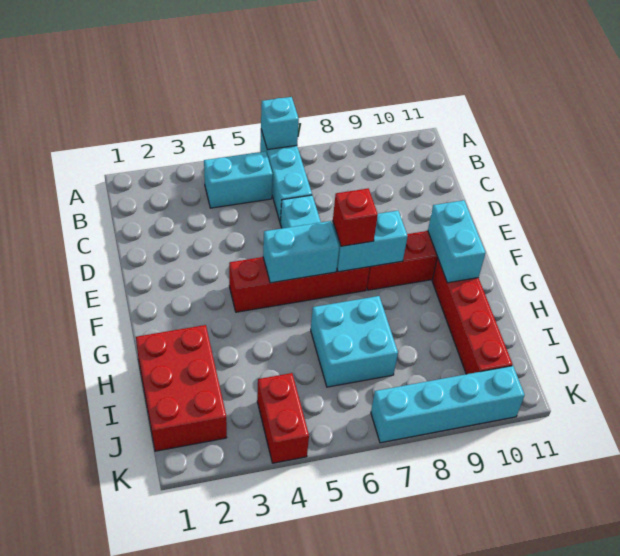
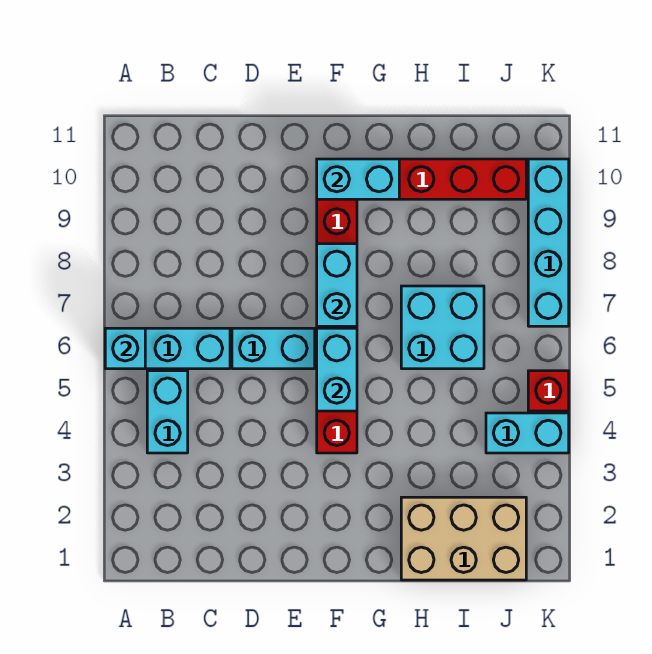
red 1x1 brick [333,188,378,246] -> red 1x1 brick moved to [528,371,569,411]
red 2x3 brick [136,325,227,451] -> tan 2x3 brick [401,497,526,580]
red 1x2 brick [257,373,309,463] -> cyan 1x2 brick [486,413,569,453]

